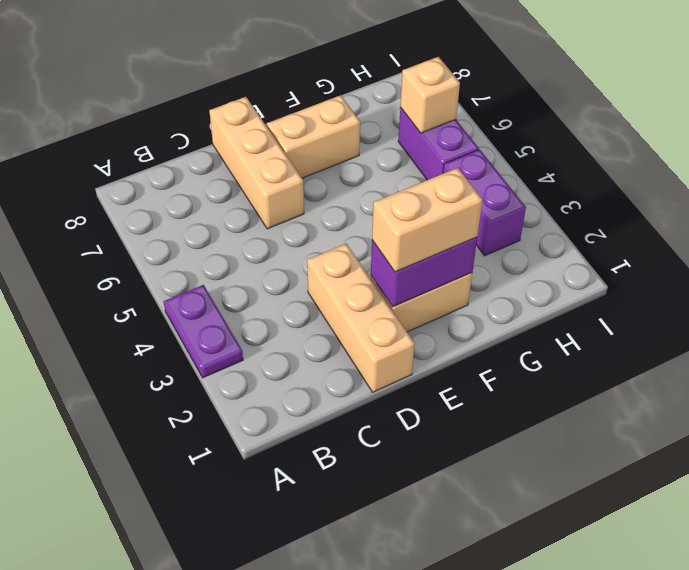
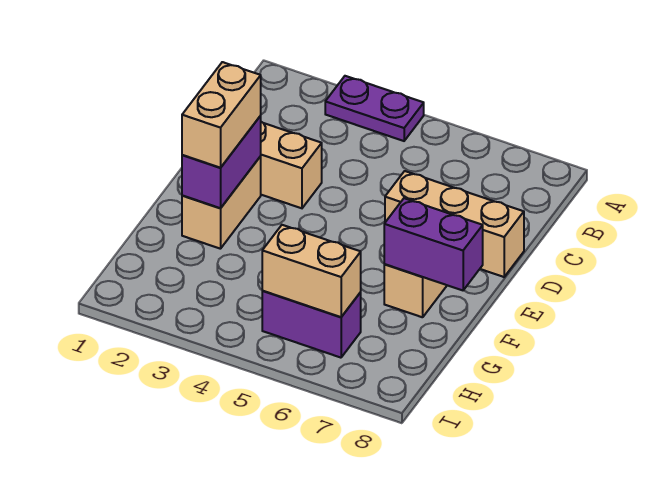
purple 1x2 brick [443,149,526,256] -> purple 1x2 brick moved to [384,198,483,290]
tan 1x1 brick [400,57,460,133] -> tan 1x2 brick [262,225,361,317]

